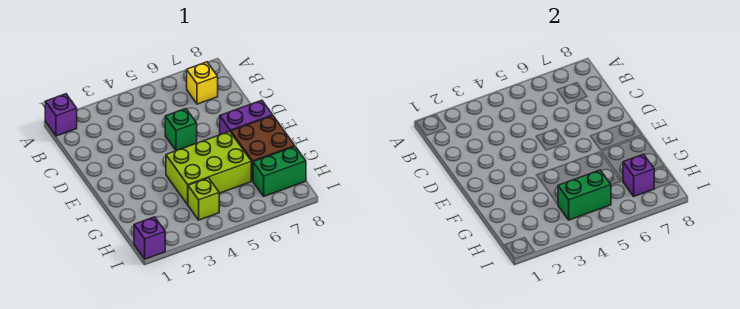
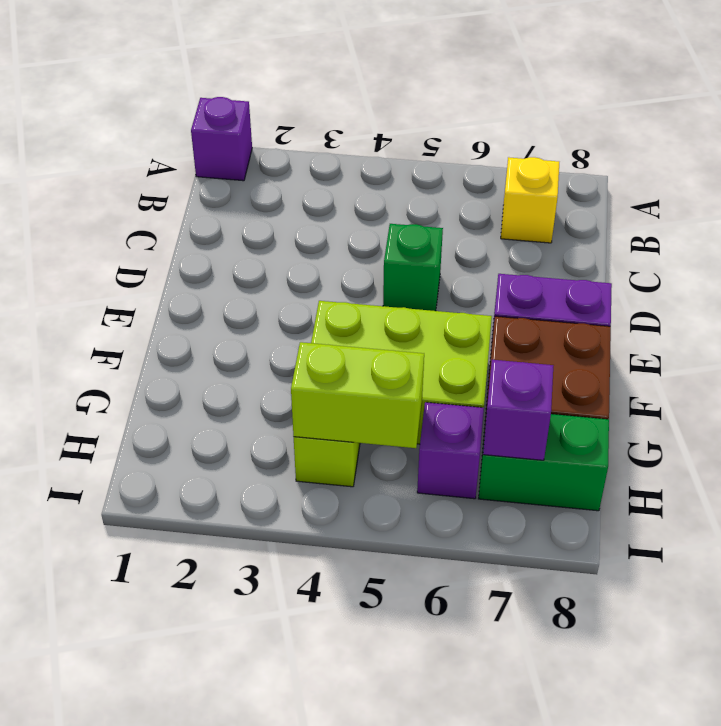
green 1x2 brick [558,170,611,220] -> lime 1x2 brick [291,342,424,448]
purple 1x1 brick [134,217,165,259] -> purple 1x1 brick moved to [417,402,484,499]

